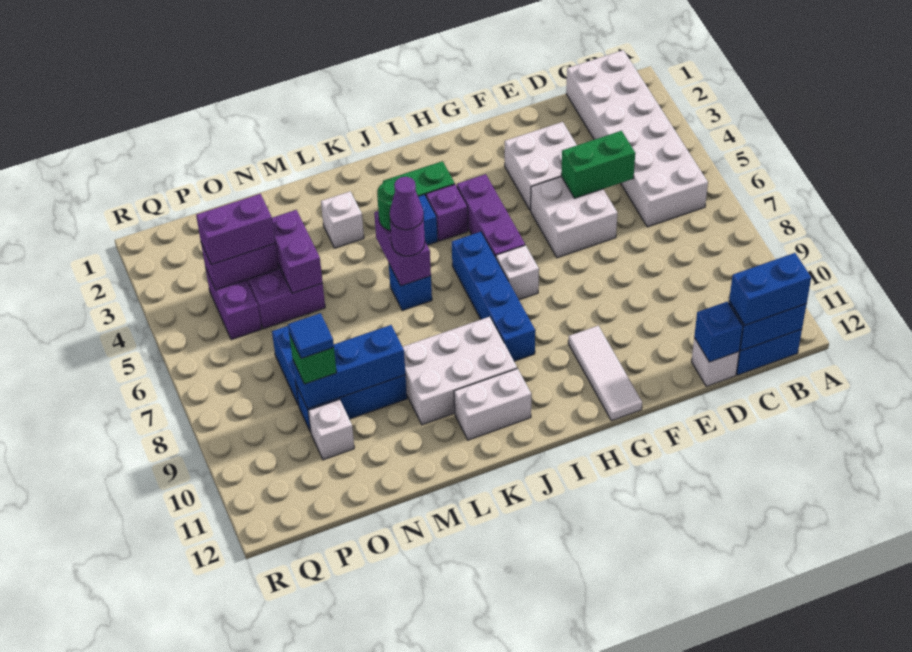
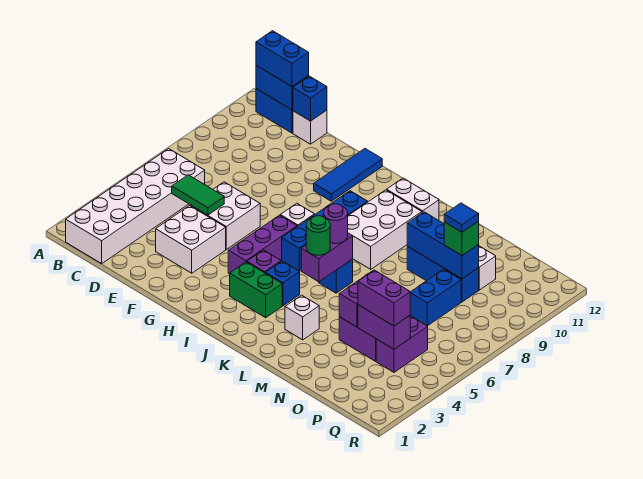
green 1x2 brick [561,131,635,198] -> green 1x2 tile [172,175,224,215]
white 1x3 tile [568,326,642,421] -> blue 1x3 tile [314,149,382,201]
white 2x3 brick [403,317,517,425] -> white 2x3 brick turned to [348,190,422,269]
purple 1x1 cone [390,177,423,230] -> none

